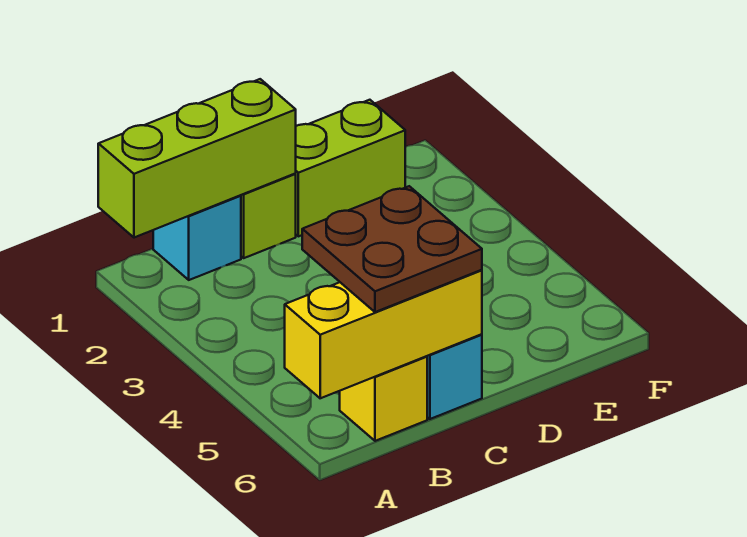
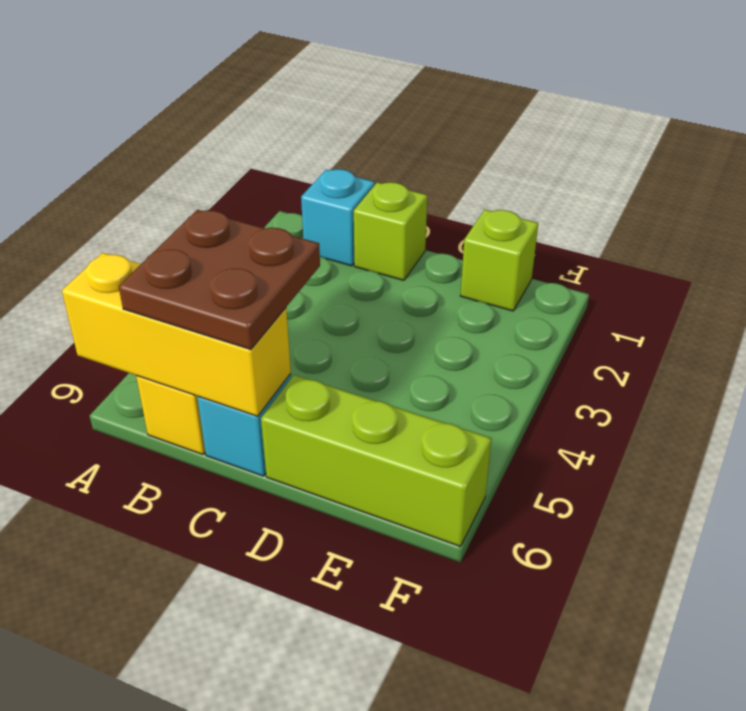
lime 1x3 brick [98,79,296,238] -> lime 1x3 brick moved to [261,375,491,546]
lime 1x2 brick [295,100,405,236] -> lime 1x1 brick [460,210,538,311]

